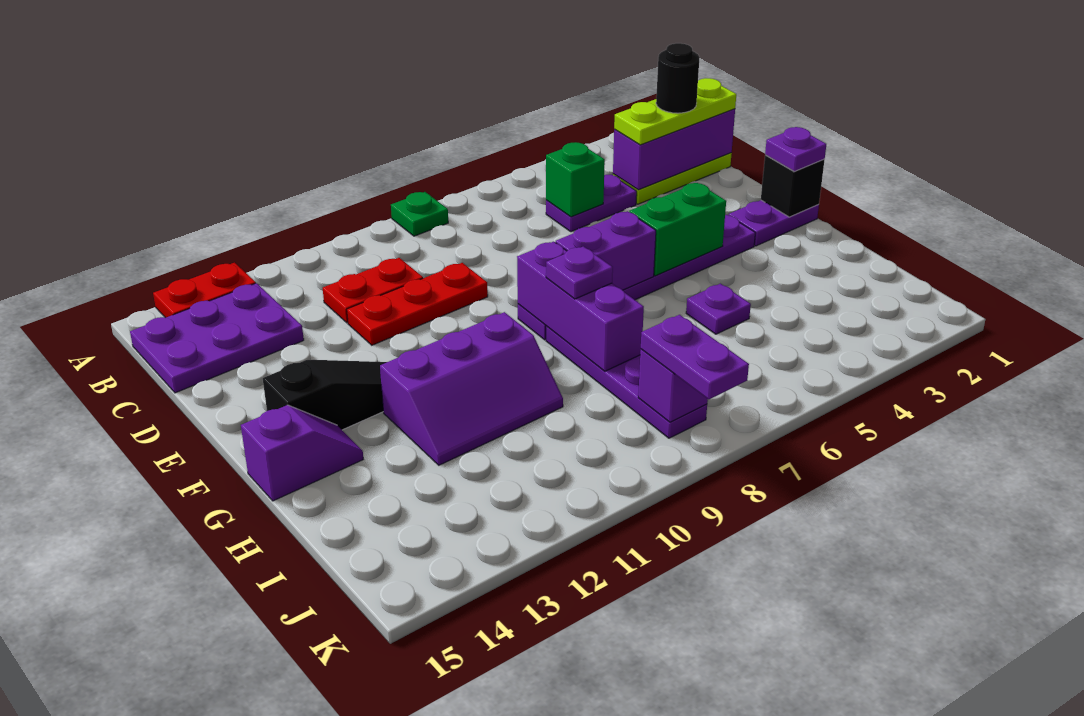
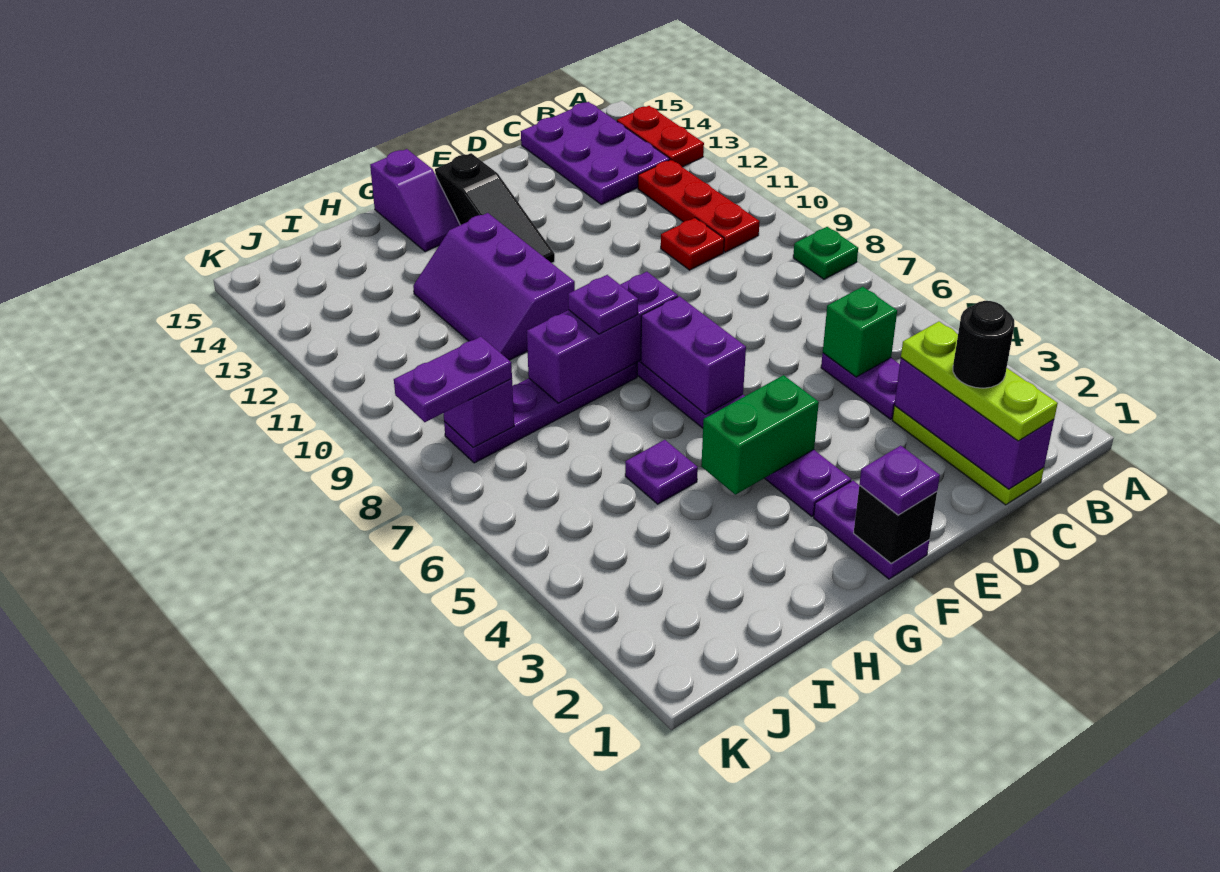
red 1x2 plate [323,258,423,323] -> red 1x1 plate [661,218,724,270]
red 1x3 plate [347,263,488,345] -> red 1x3 plate moved to [638,160,760,252]
green 1x2 brick [629,183,726,276] -> green 1x2 brick turned to [701,375,819,495]

